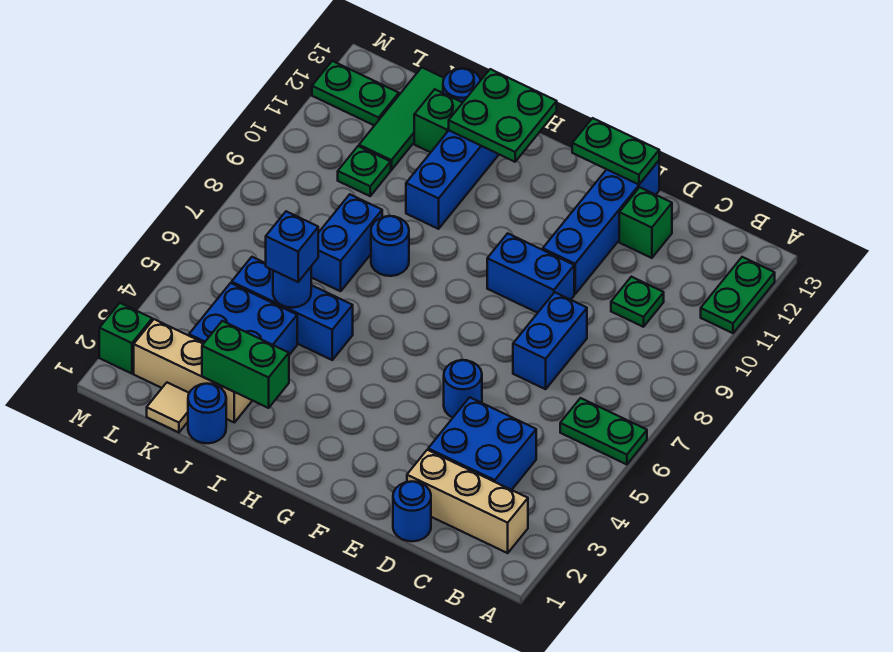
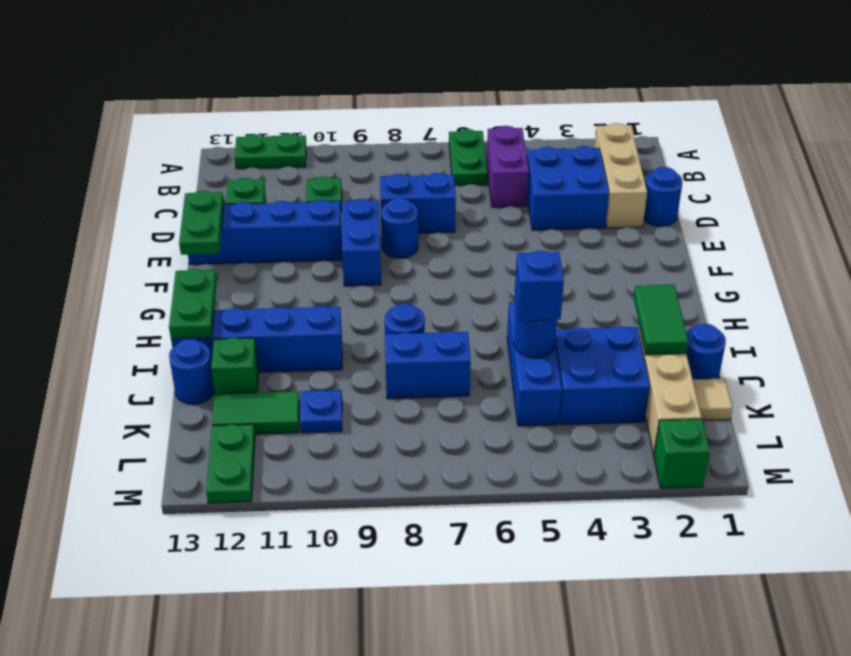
none -> purple 1x2 brick [487,126,529,207]
blue 1x1 round brick [444,360,482,418] -> blue 1x1 round brick moved to [381,198,418,259]
green 2x2 plate [449,69,557,162] -> green 1x2 plate [169,269,217,339]
green 1x2 brick [202,321,289,408] -> green 1x2 tile [633,285,688,355]
green 1x1 plate [338,146,391,196] -> blue 1x1 plate [300,390,342,433]
green 1x3 tile [359,68,444,170] -> green 1x2 tile [212,391,300,434]

